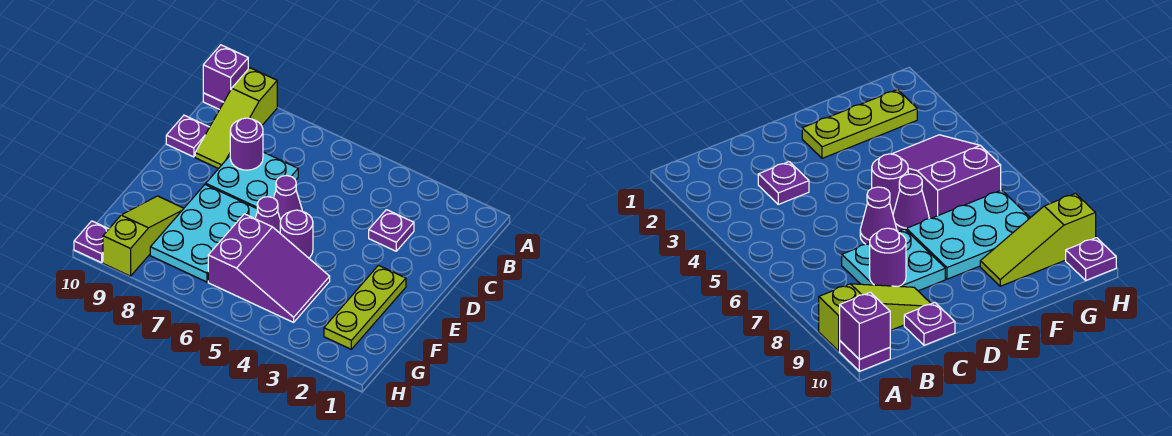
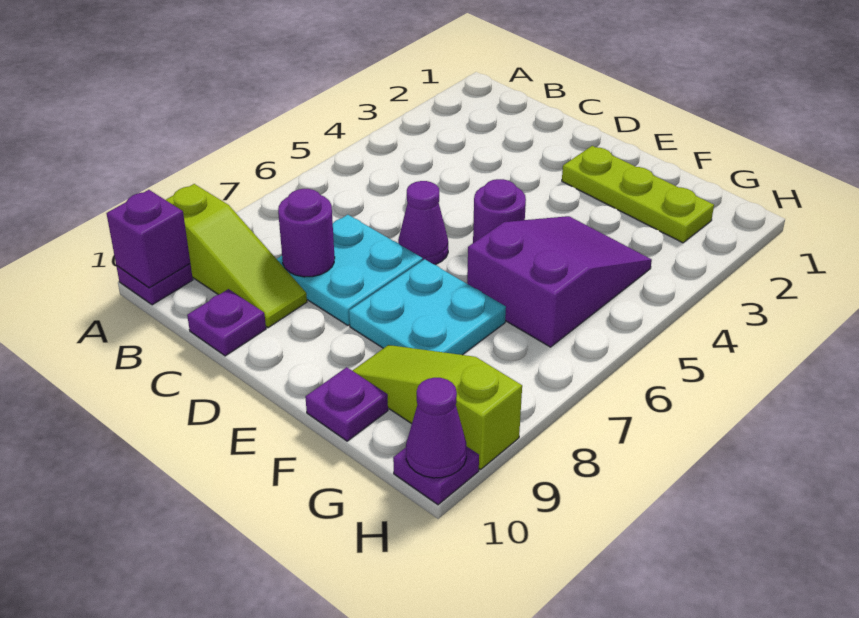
purple 1x1 plate [369,210,414,251] -> purple 1x1 plate moved to [305,367,388,441]
purple 1x1 cone [255,197,281,233] -> purple 1x1 cone moved to [406,378,467,478]
cyan 2x3 plate [150,185,258,282] -> cyan 2x2 plate [349,259,506,355]

